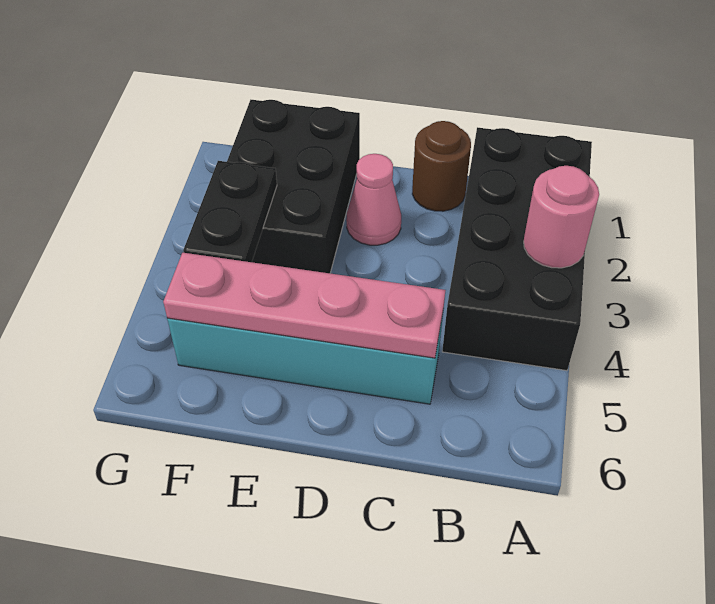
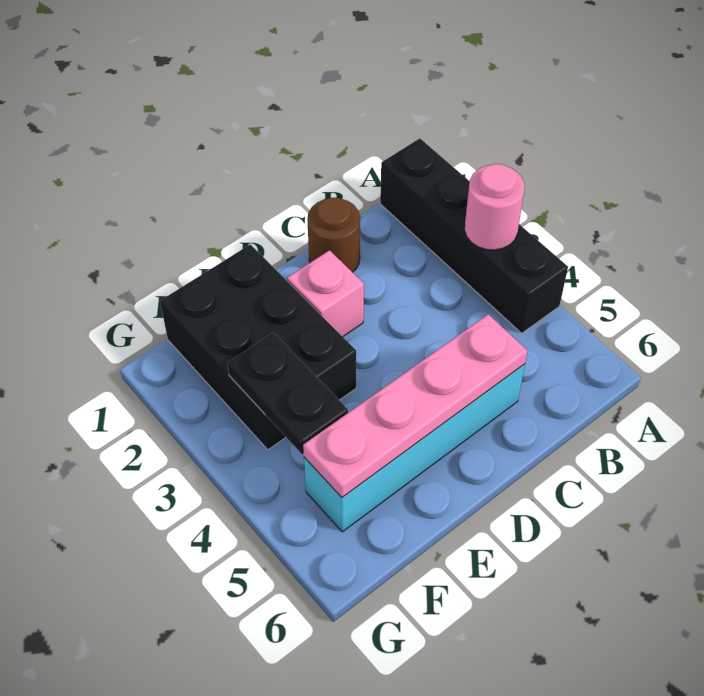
black 2x4 brick [442,127,592,371] -> black 1x4 brick [380,138,568,333]
pink 1x1 cone [346,154,401,245] -> pink 1x1 brick [287,250,364,337]

